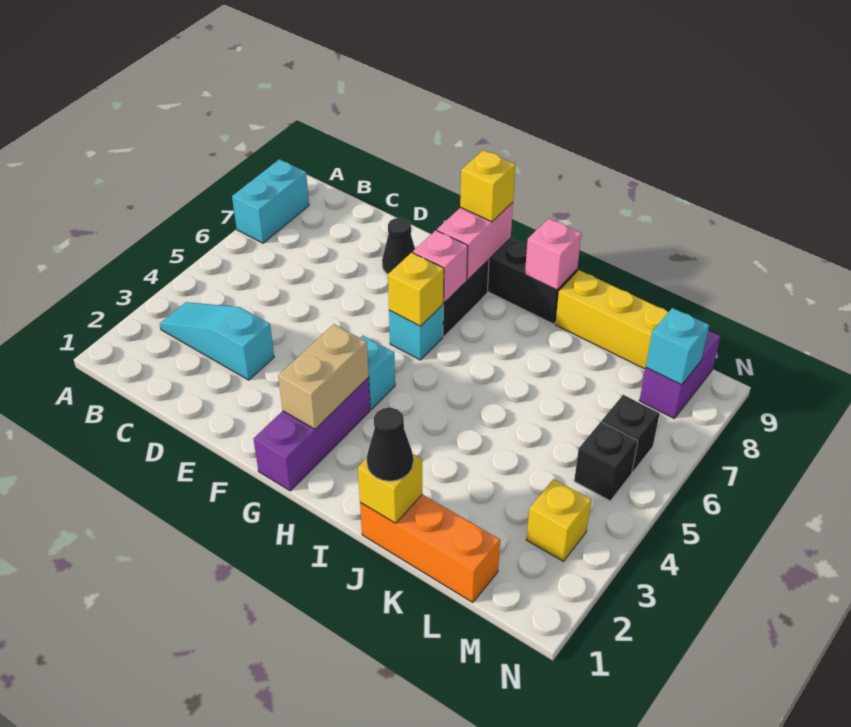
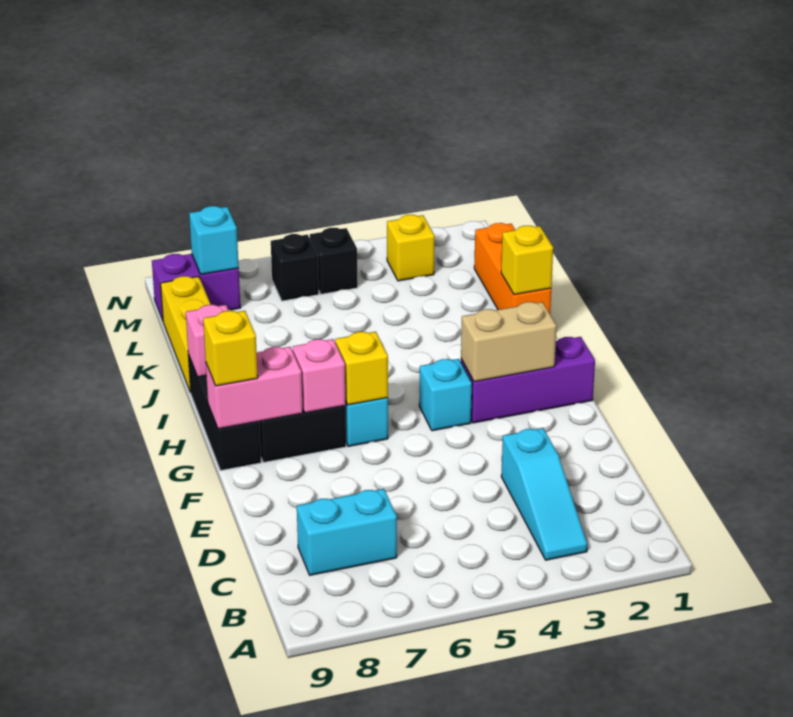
cyan 1x2 brick [232,159,309,243] -> cyan 1x2 brick moved to [297,489,397,575]
black 1x1 cone [382,218,415,274] -> none
black 1x1 cone [367,408,413,481] -> none

